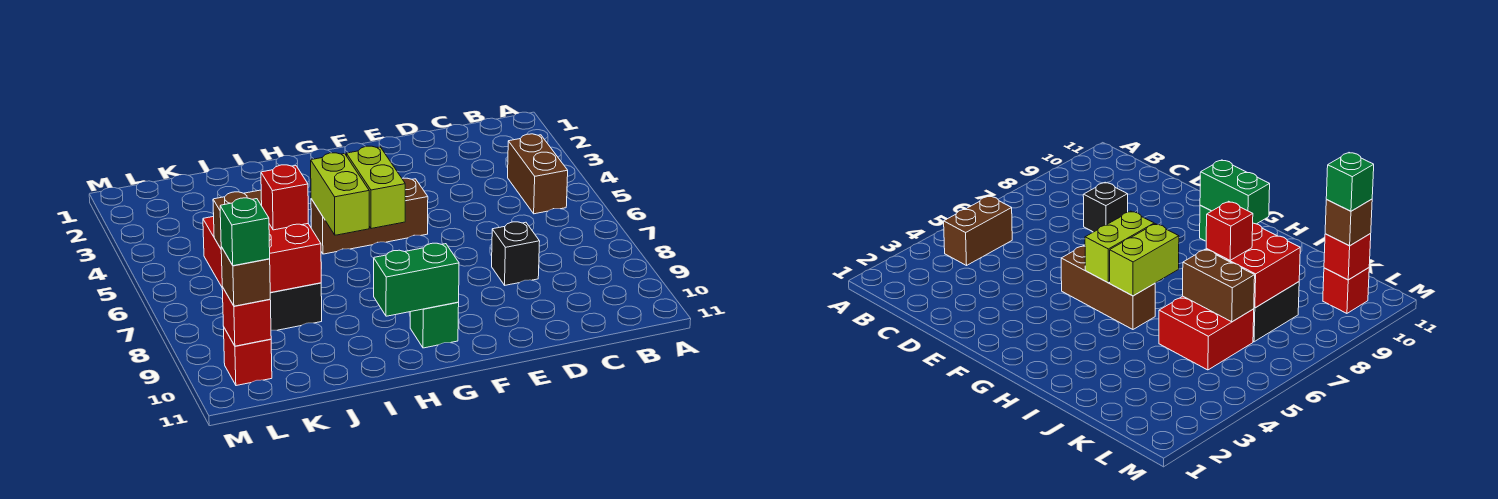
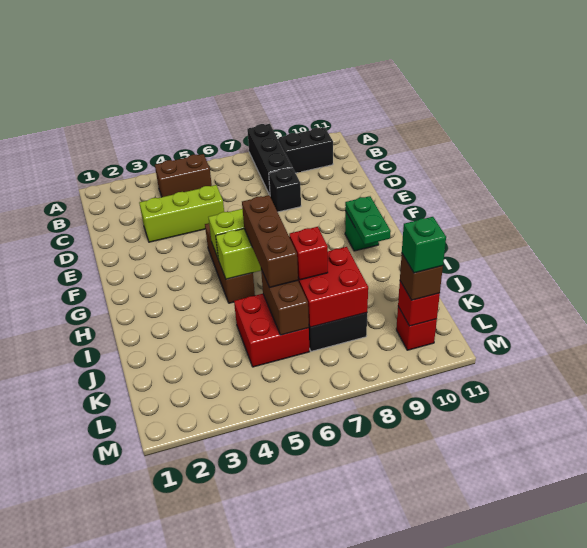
none -> black 1x3 brick [247,124,292,195]
none -> black 1x2 brick [278,127,333,173]
none -> lime 1x3 brick [139,185,224,242]
green 1x2 brick [374,243,459,316] -> green 1x2 plate [345,196,391,245]
none -> brown 1x3 brick [242,195,298,288]

